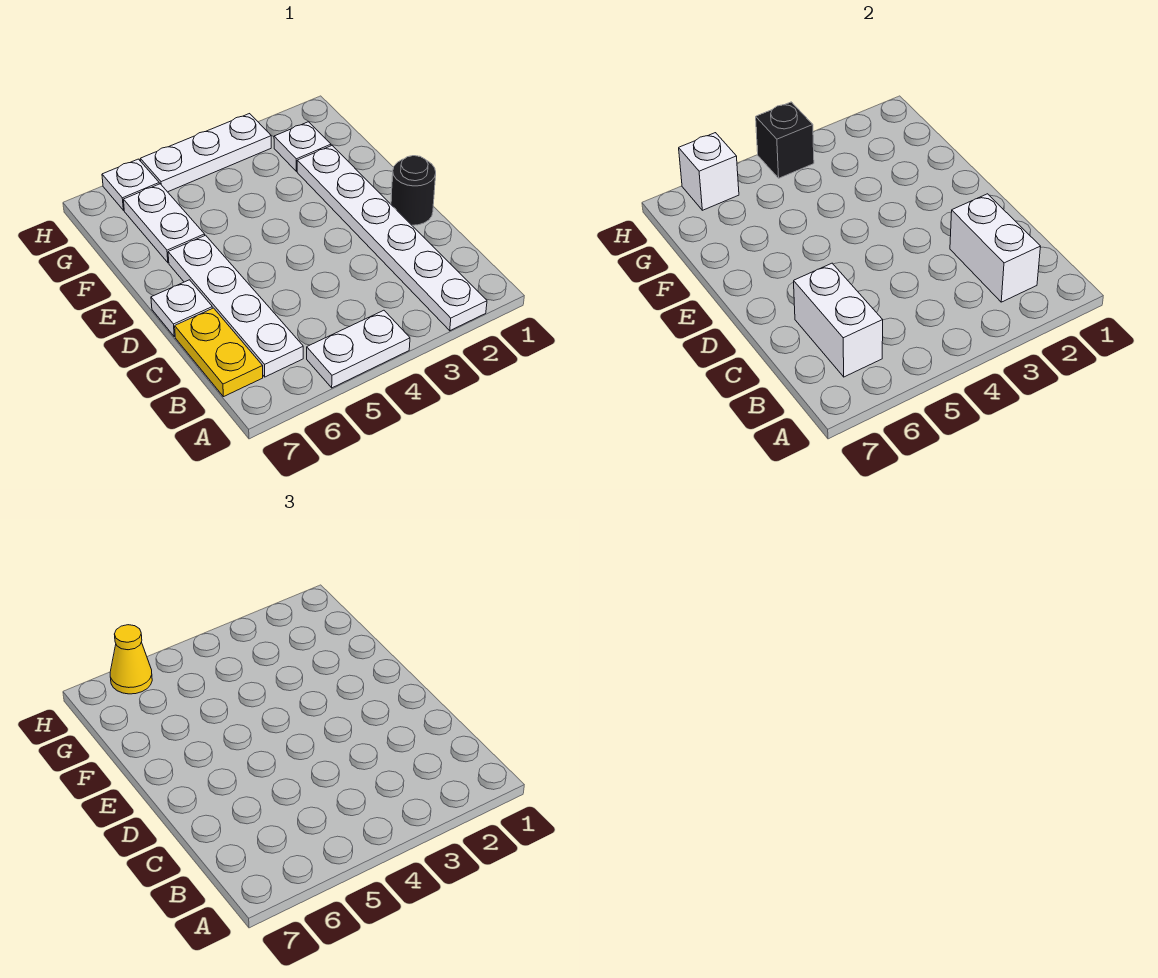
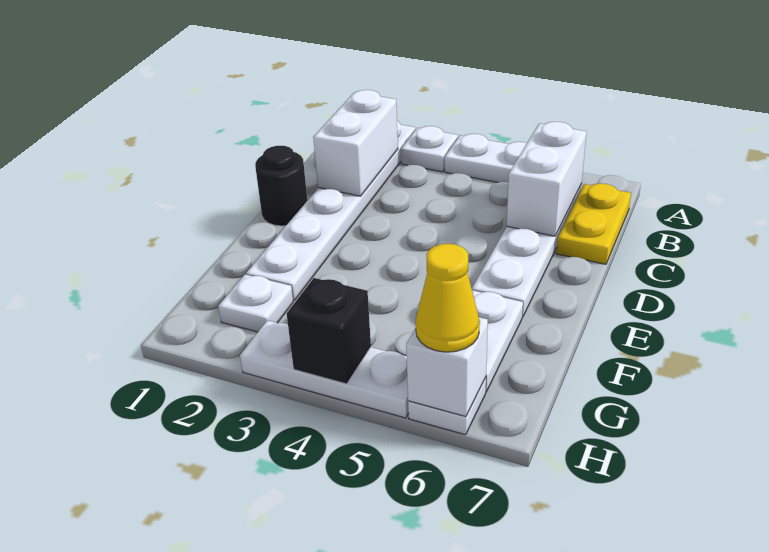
white 1x1 plate [151,280,212,337] -> white 1x1 plate moved to [401,126,458,172]

